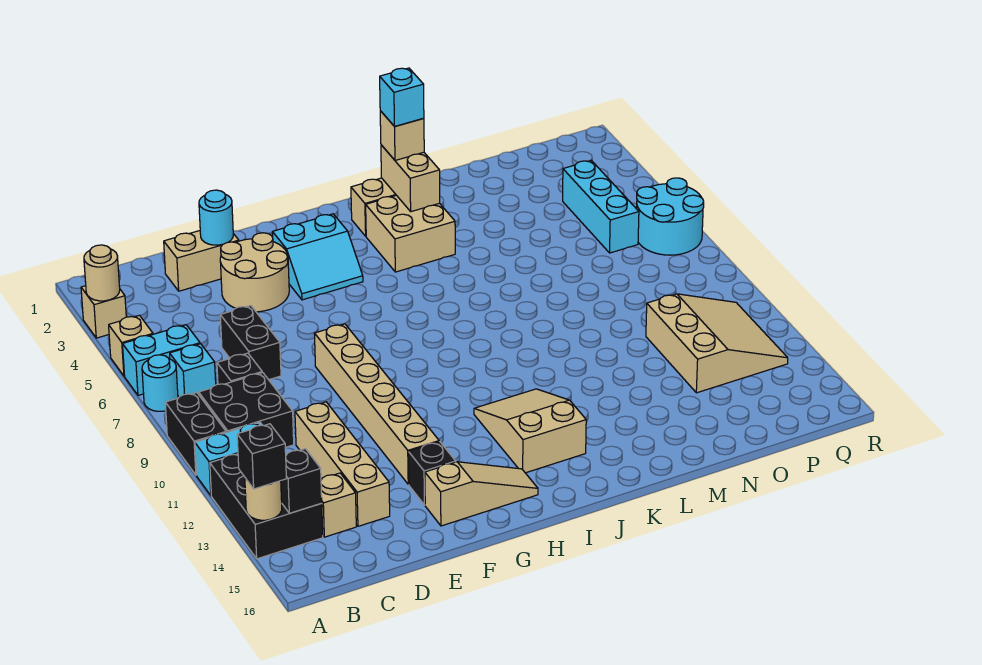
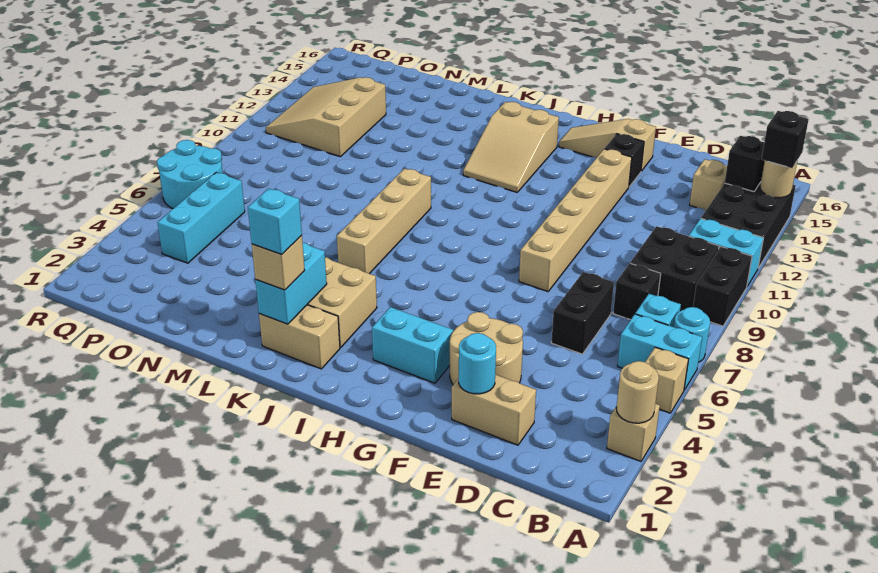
tan 1x4 brick [295,402,390,526] -> tan 1x4 brick moved to [337,169,431,274]
tan 1x2 brick [381,145,440,212] -> cyan 1x2 brick [255,243,327,324]

